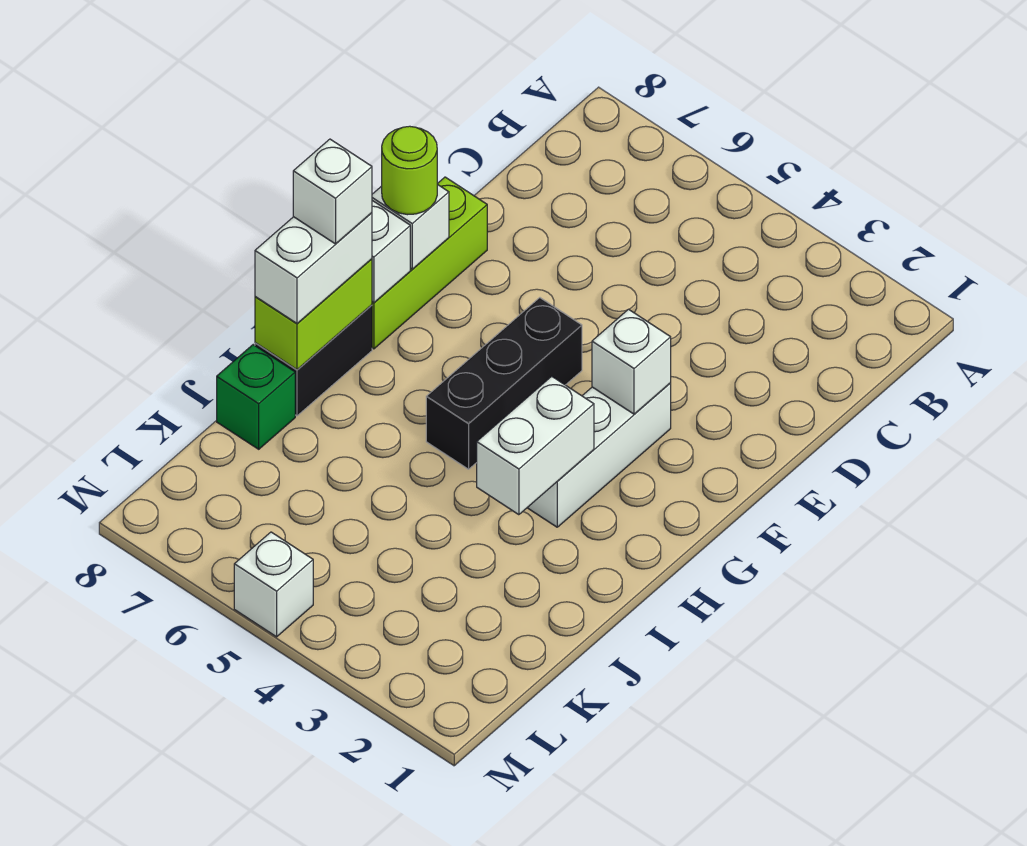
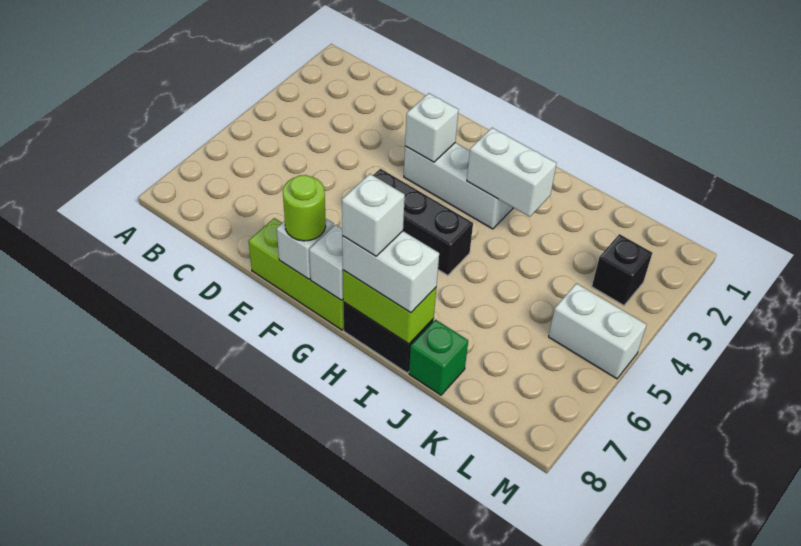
none -> black 1x1 brick [592,234,652,305]
white 1x1 brick [234,532,313,637] -> white 1x2 brick [549,283,647,379]

